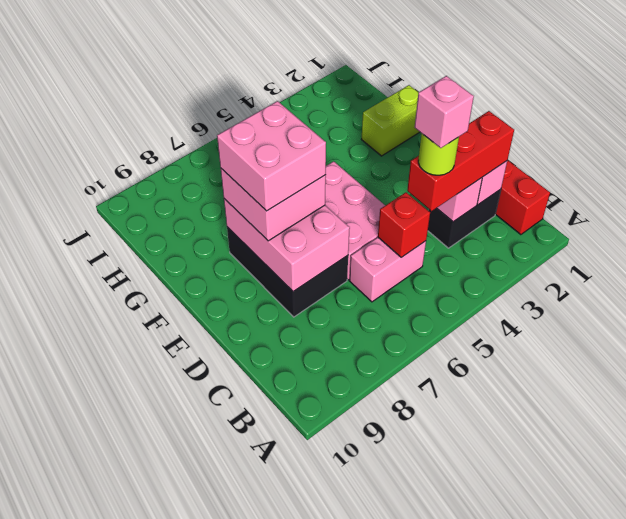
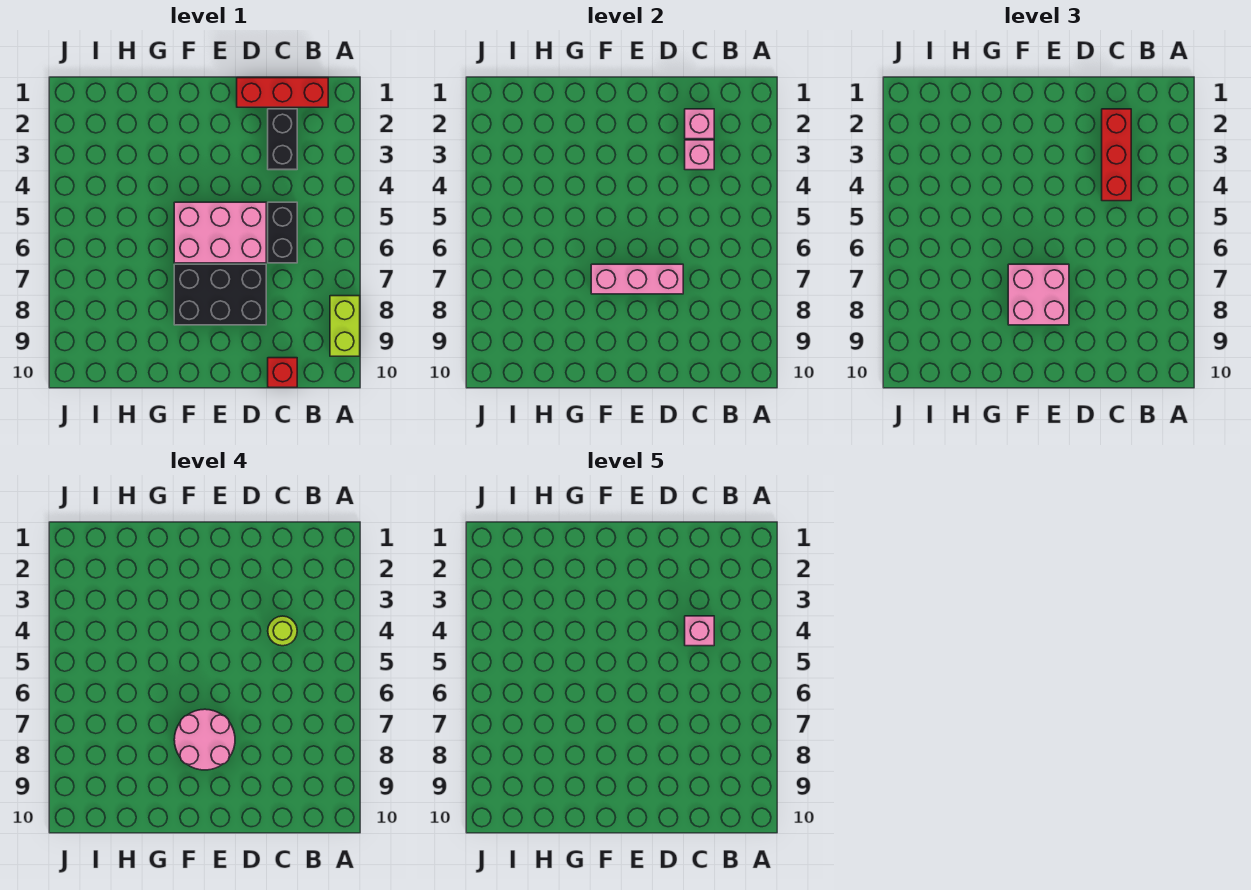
pink 1x2 brick [350,237,426,302] -> black 1x2 brick [268,202,297,263]
red 1x1 brick [378,192,430,257] -> red 1x1 brick moved to [268,358,297,387]
pink 2x3 brick [224,199,350,292] -> pink 1x3 brick [591,264,683,294]
pink 2x2 brick [217,101,326,211] -> pink 2x2 round brick [174,709,235,770]
lime 1x2 brick [361,85,419,156] -> lime 1x2 brick moved to [330,296,360,356]

